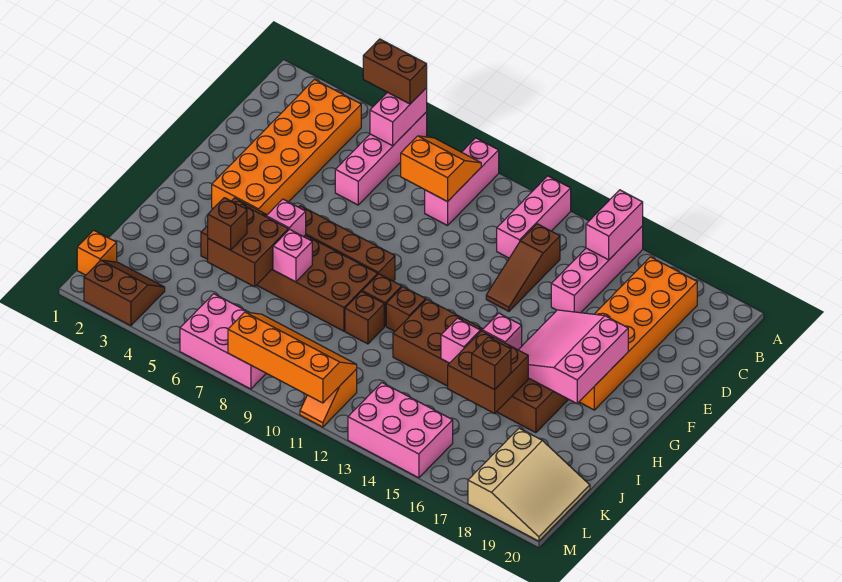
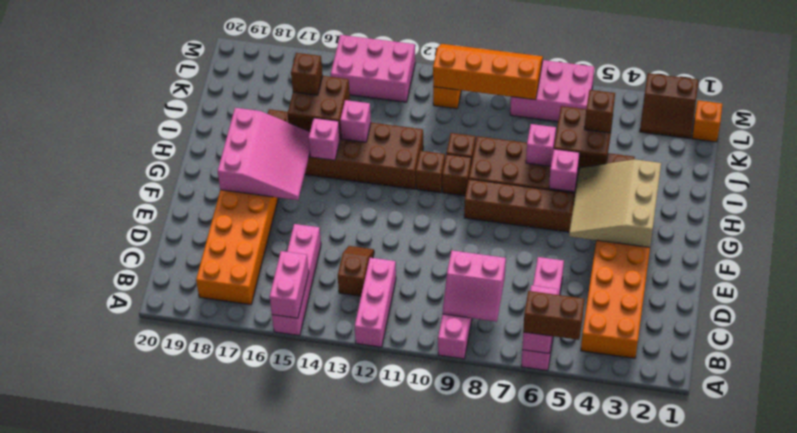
orange 2x2 slope [401,136,481,202] -> pink 2x2 slope [443,251,506,322]
brown 1x3 slope [486,224,560,311] -> brown 1x2 slope [338,246,374,296]
tan 3x3 slope [468,428,590,541] -> tan 3x3 slope moved to [569,159,661,247]
orange 2x4 slope [228,312,357,403] -> orange 2x4 slope turned to [433,44,543,100]

